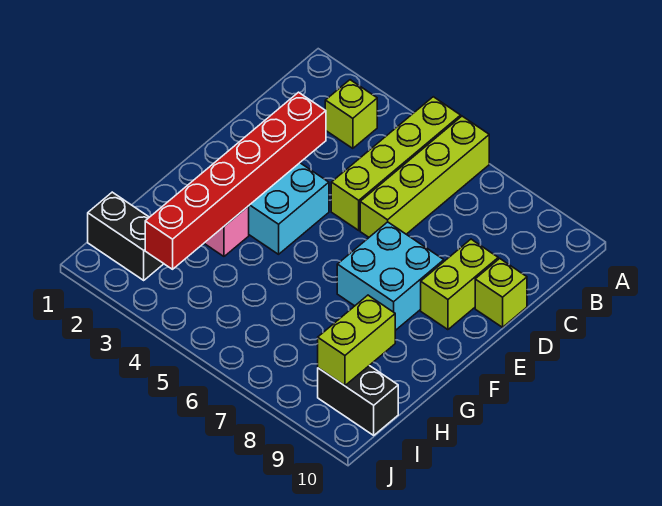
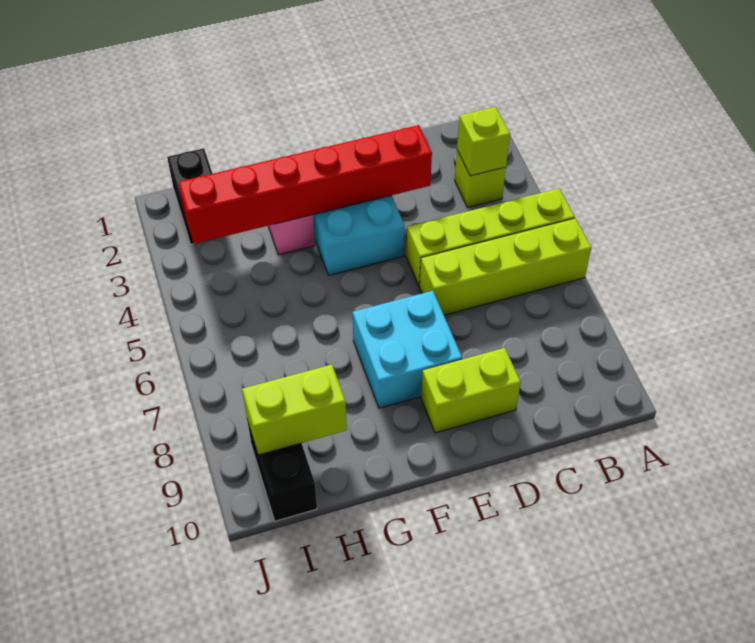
lime 1x1 brick [475,259,527,327] -> lime 1x1 brick moved to [457,107,510,176]

